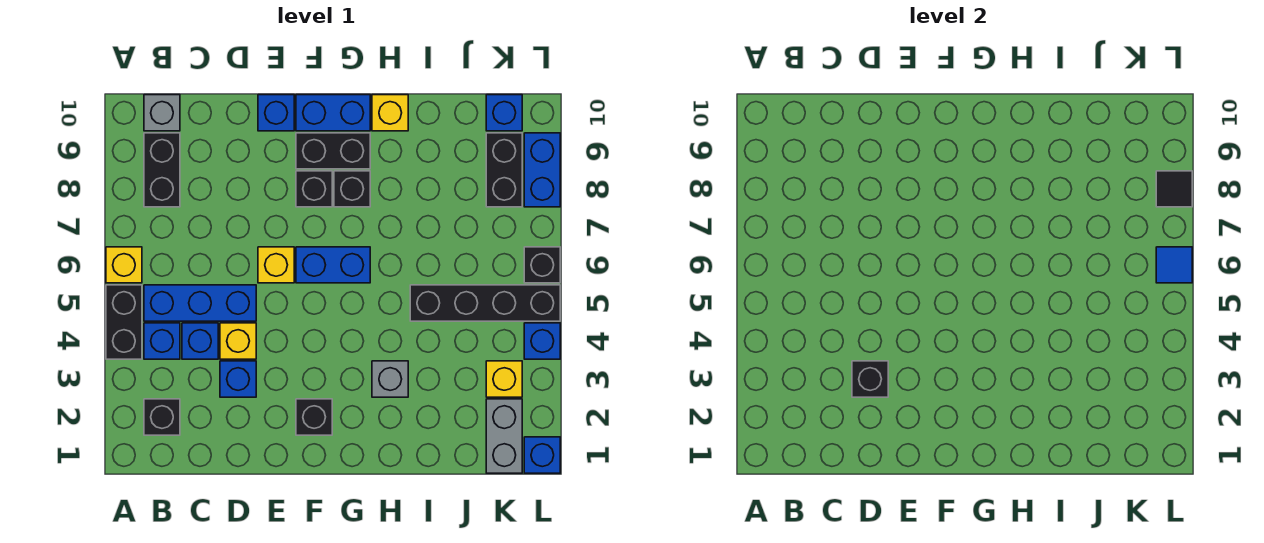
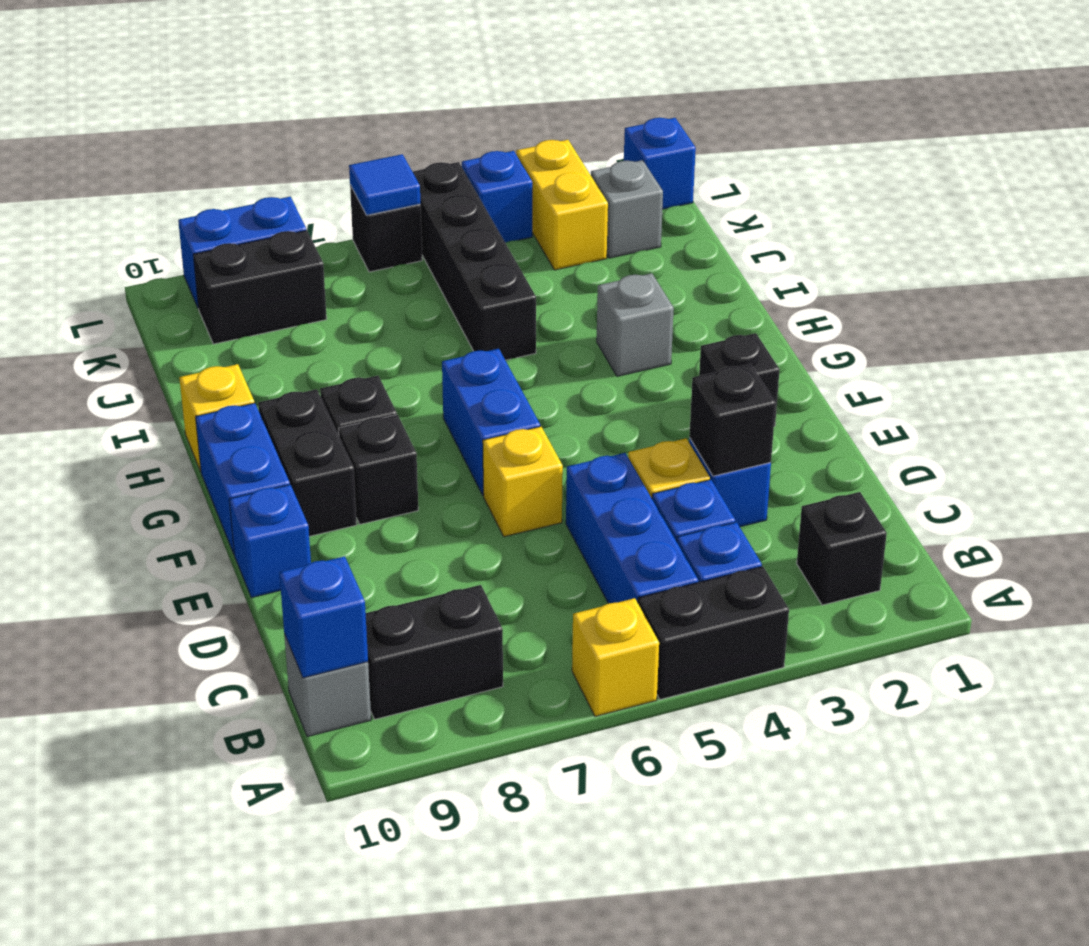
grey 1x2 brick [486,399,522,473] -> grey 1x1 brick [591,160,663,258]
yellow 1x1 brick [486,361,522,397] -> yellow 1x2 brick [516,140,608,270]
blue 1x1 brick [486,95,522,131] -> blue 1x1 brick moved to [279,556,368,678]
black 1x1 tile [1156,171,1192,207] -> none

